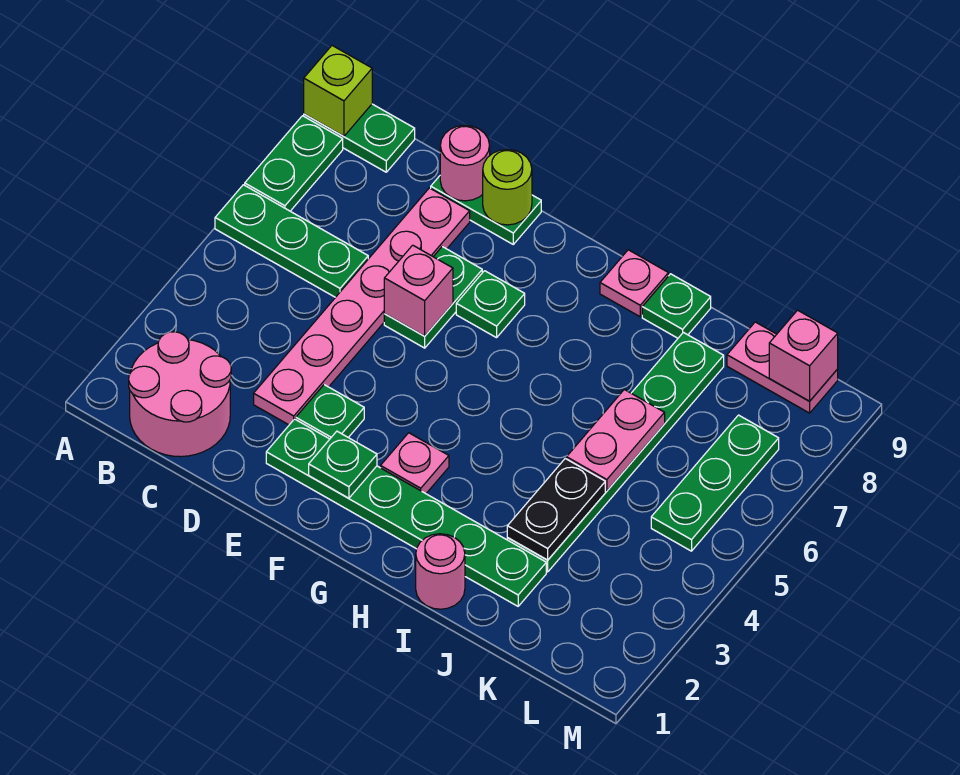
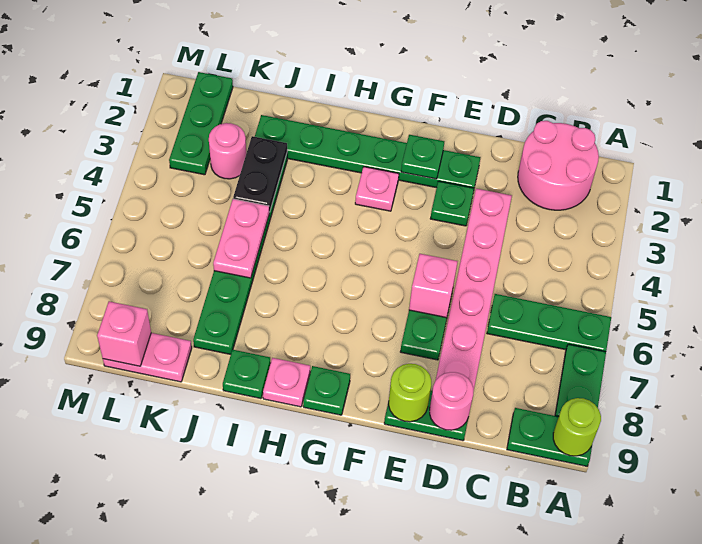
lime 1x1 brick [304,46,372,136] -> lime 1x1 round brick [553,398,601,456]
green 1x1 plate [456,271,525,338] -> green 1x1 plate moved to [303,366,350,415]
pink 1x1 round brick [416,534,465,609] -> pink 1x1 round brick moved to [209,123,246,179]
green 1x3 plate [651,415,779,551] -> green 1x3 plate moved to [169,72,233,175]

